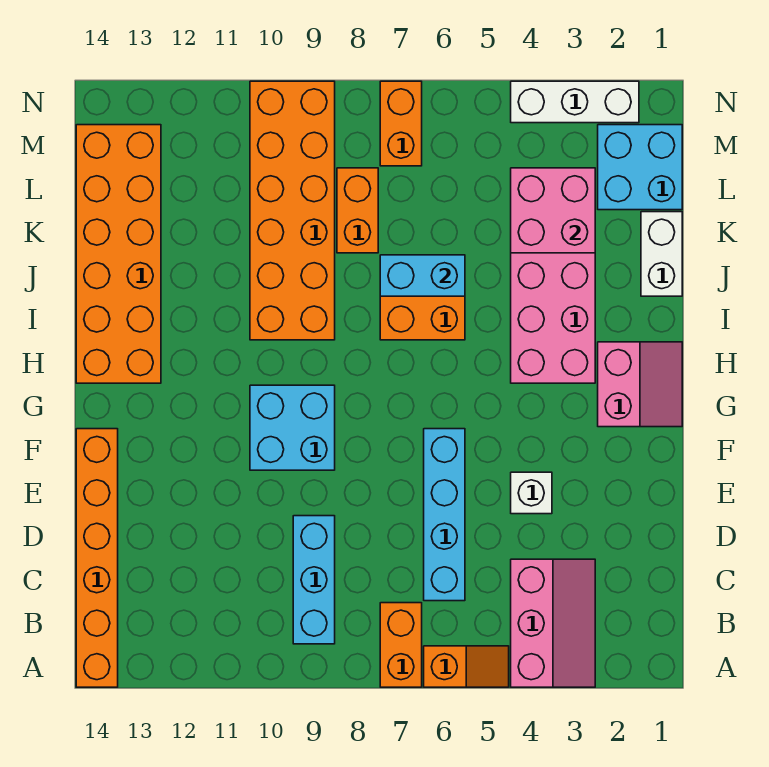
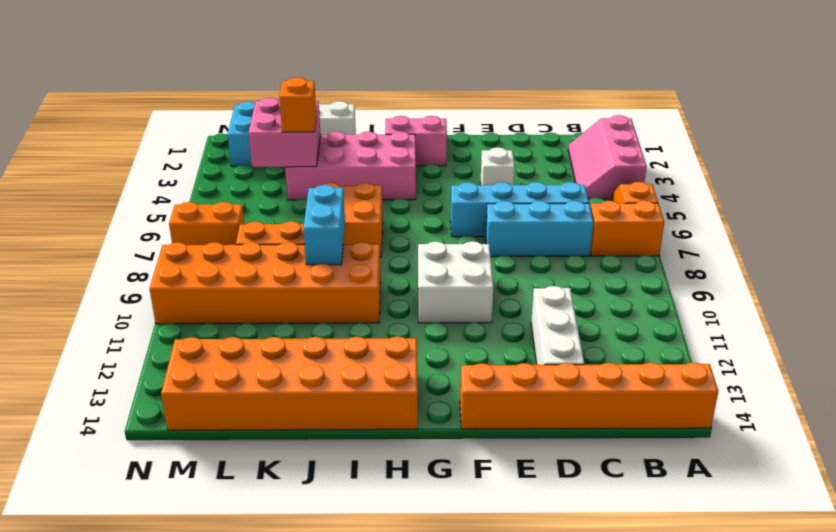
pink 2x3 slope [511,559,595,687] -> pink 2x3 slope turned to [568,115,647,199]
cyan 1x3 brick [293,516,335,644] -> cyan 1x3 brick moved to [486,201,594,257]
cyan 2x2 brick [250,385,335,470] -> white 2x2 brick [418,241,493,323]
cyan 1x2 brick [380,255,465,296] -> cyan 1x2 brick moved to [303,185,345,265]
none -> orange 1x1 brick [279,77,316,132]
white 1x3 brick [511,81,639,123] -> white 1x3 brick moved to [531,286,584,365]

